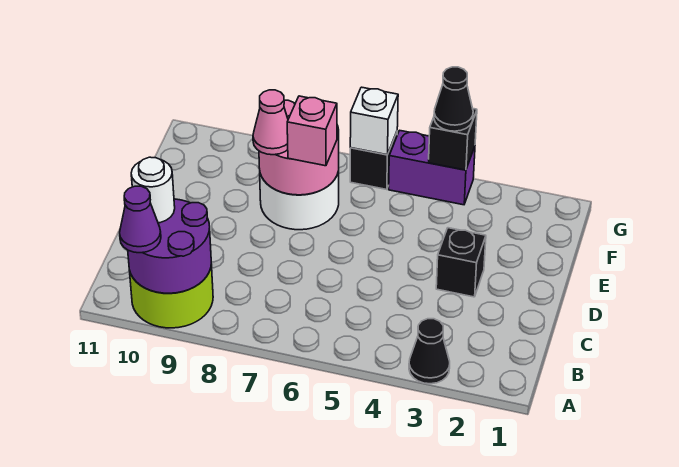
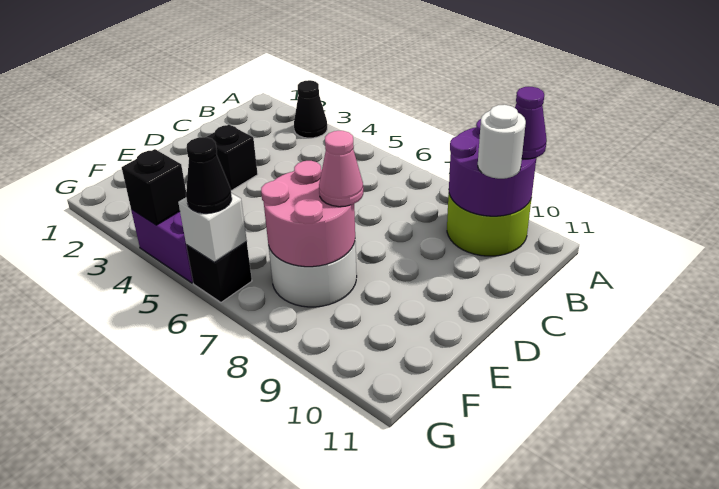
pink 1x1 brick [287,96,337,166] -> none
black 1x1 cone [434,67,473,131] -> black 1x1 cone moved to [186,137,232,213]

